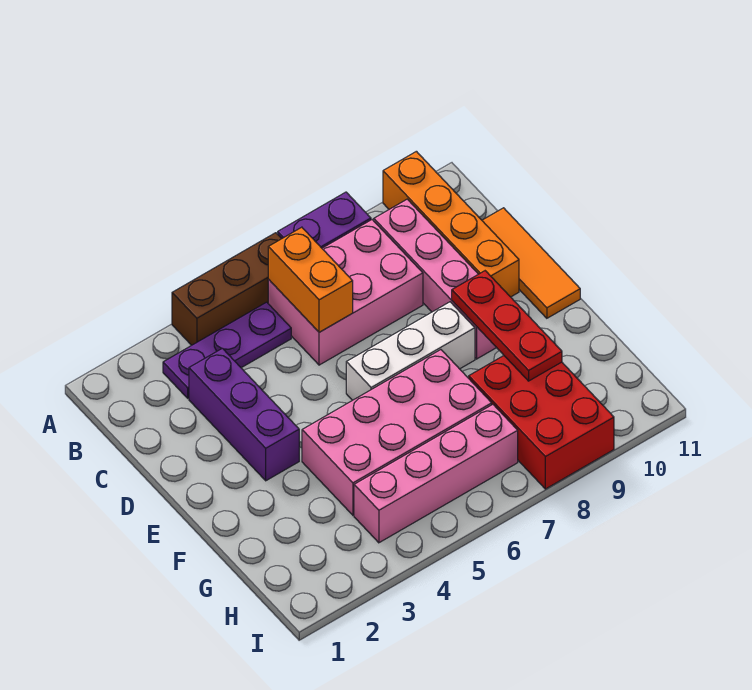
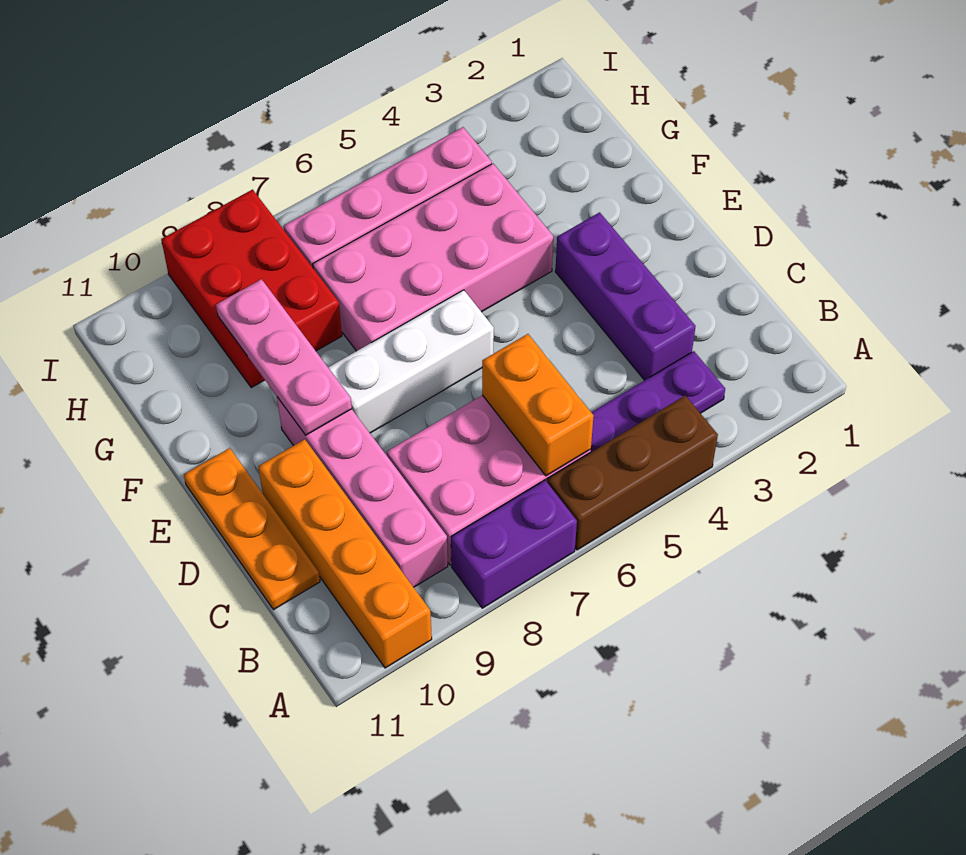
orange 1x3 tile [482,208,580,318] -> orange 1x3 plate [184,448,320,610]
red 1x3 plate [452,271,562,381] -> pink 1x3 plate [216,279,352,435]

